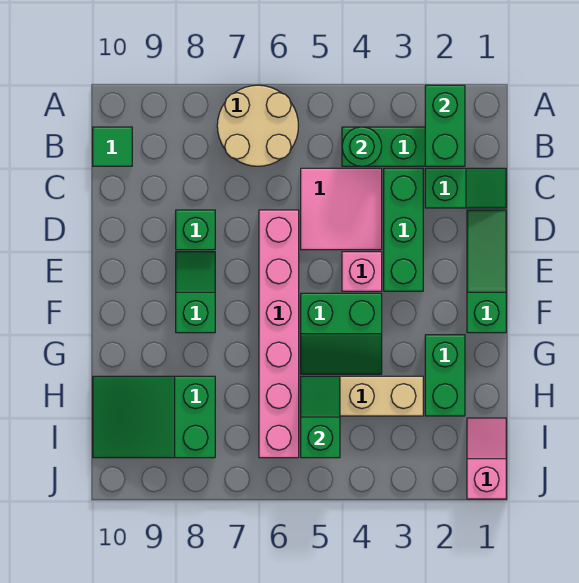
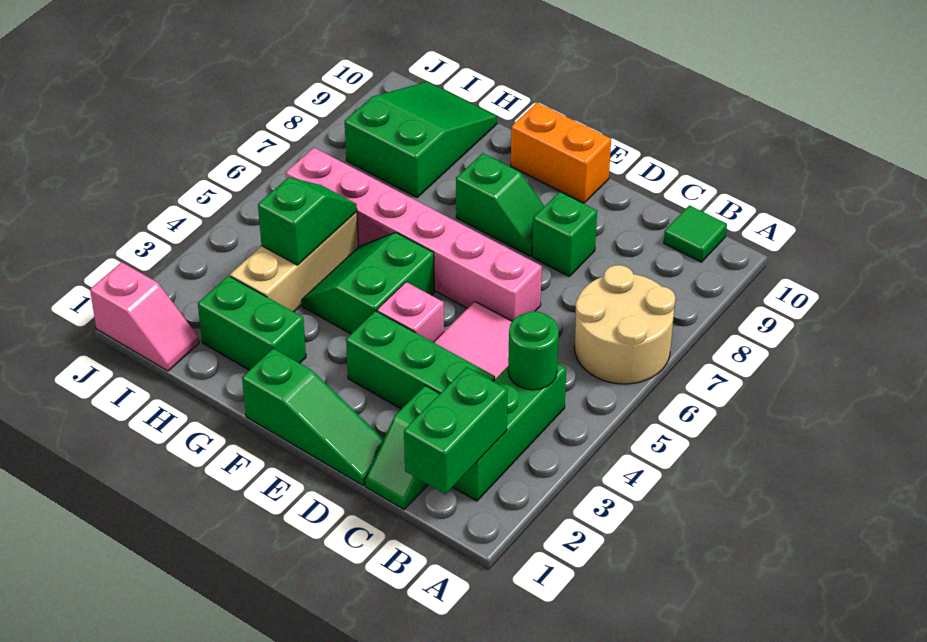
green 1x2 brick [425,85,465,166] -> green 1x2 brick turned to [404,367,508,494]
none -> orange 1x2 brick [511,103,611,203]
green 1x2 slope [301,376,340,458] -> green 1x2 slope turned to [258,177,357,265]

